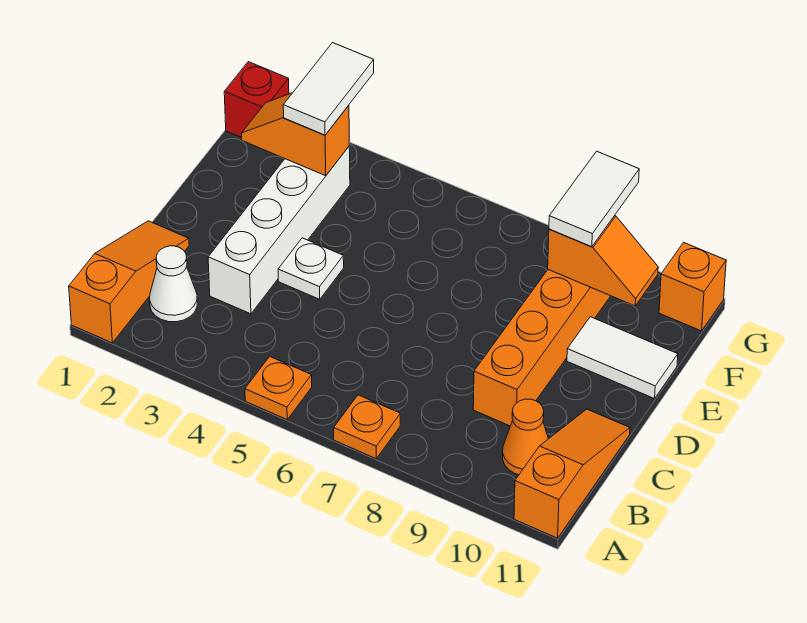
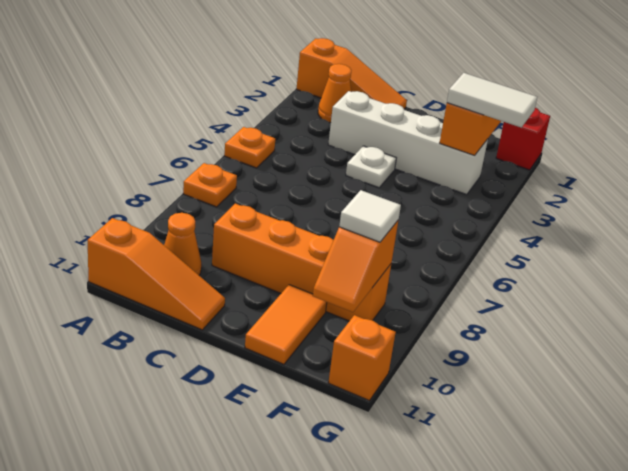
white 1x1 cone [150,246,198,322] -> orange 1x1 cone [318,64,351,123]
white 1x2 tile [567,317,678,399] -> orange 1x2 tile [245,285,327,364]
white 1x2 tile [549,151,639,247] -> white 1x1 tile [339,190,401,242]

